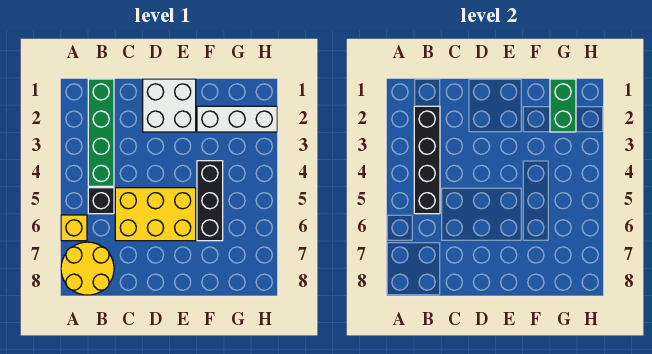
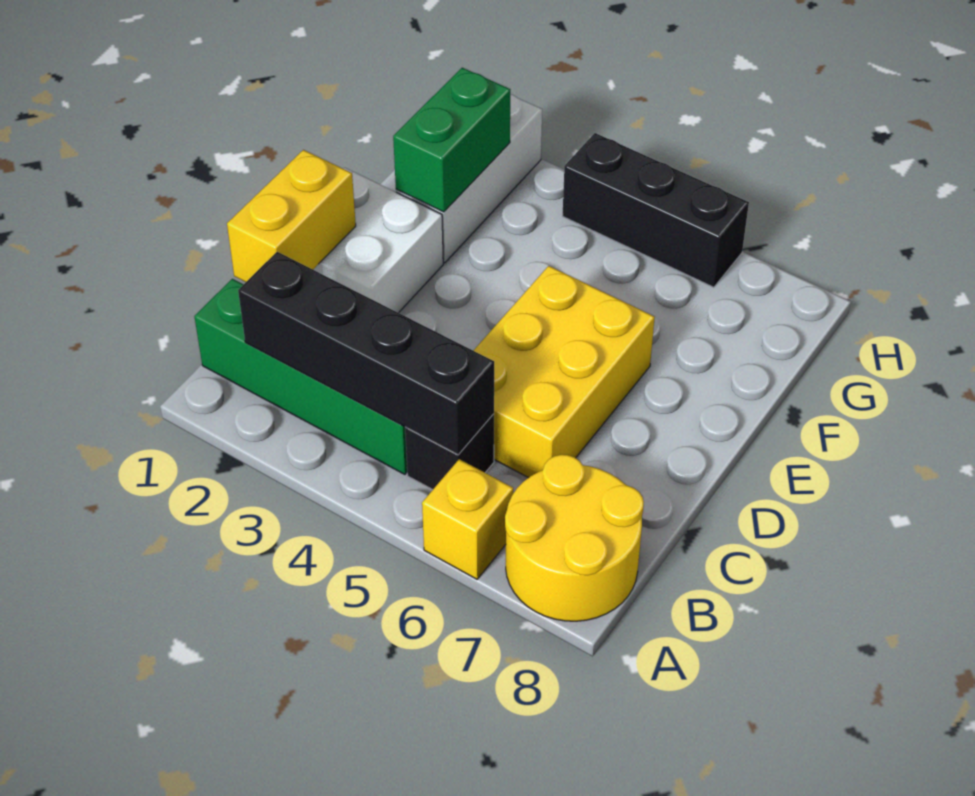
none -> yellow 1x2 brick [227,150,356,282]
black 1x3 brick [197,161,223,241] -> black 1x3 brick moved to [563,133,749,287]
green 1x2 brick [550,79,576,132] -> green 1x2 brick turned to [393,68,510,212]

